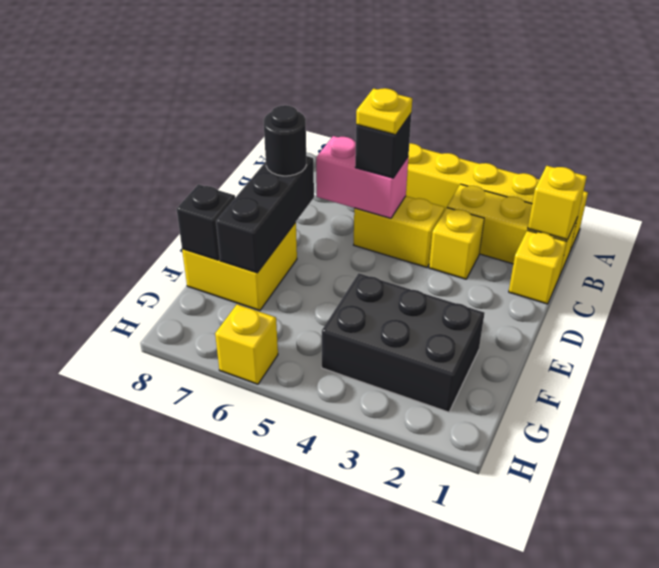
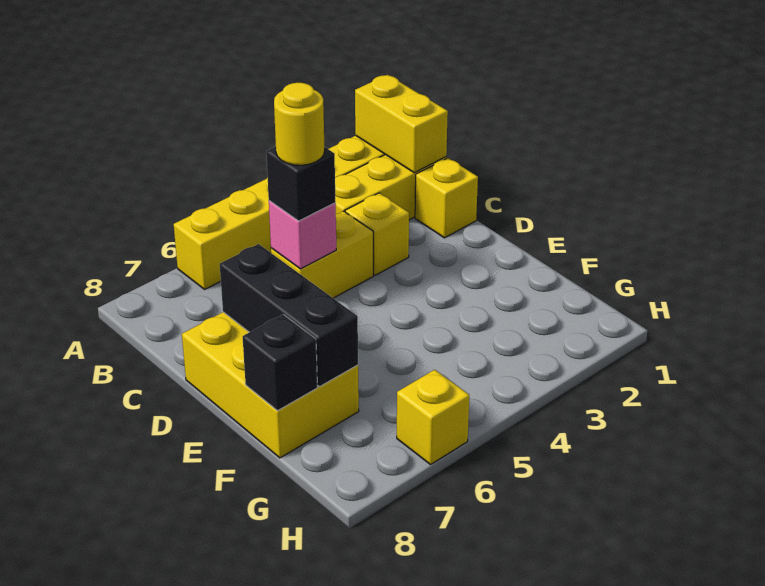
yellow 1x1 brick [528,166,587,240] -> yellow 1x2 brick [355,75,448,173]
pink 1x2 brick [316,136,408,218] -> pink 1x1 brick [269,201,336,269]
yellow 1x1 plate [356,88,412,135] -> yellow 1x1 round brick [274,83,325,165]
black 1x1 round brick [264,105,306,176] -> none
yellow 2x2 brick [182,222,297,311] -> yellow 2x3 brick [182,312,359,458]
black 2x3 brick [322,273,484,412] -> none

